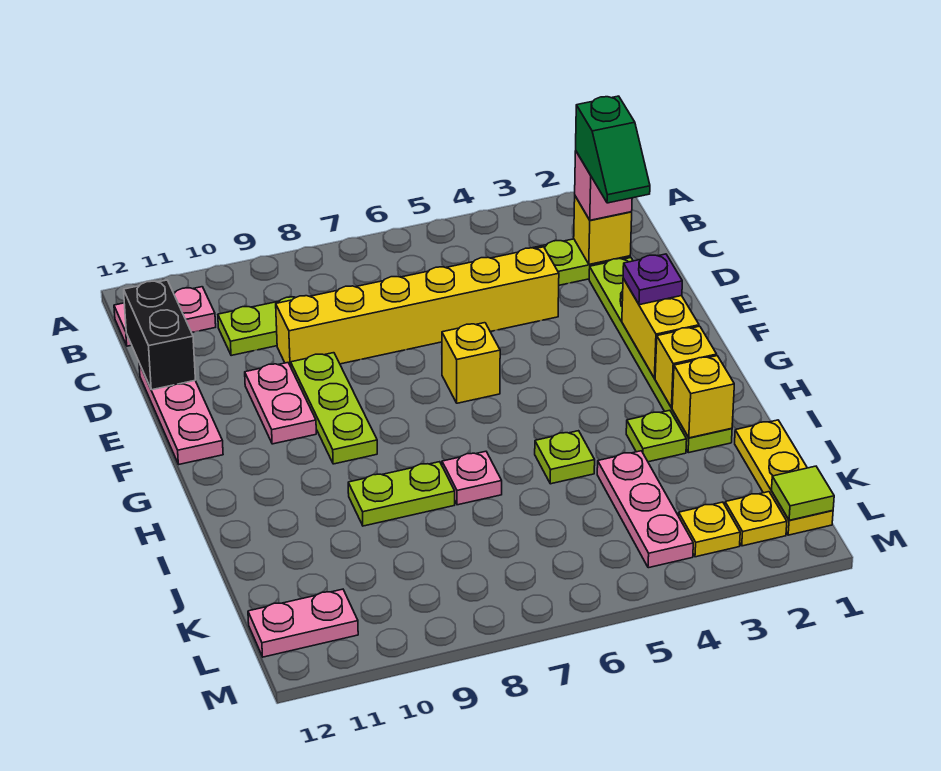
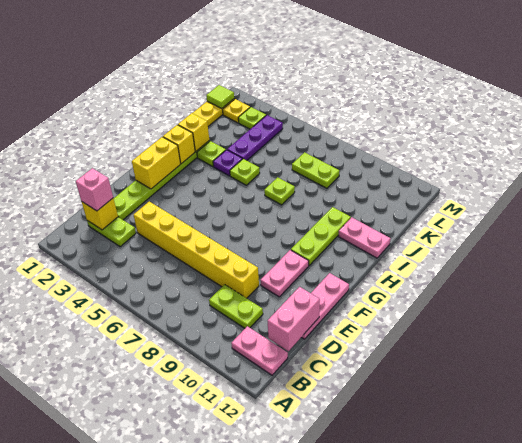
green 1x2 slope [576,96,650,203] -> none
black 1x2 brick [124,280,195,390] -> pink 1x2 brick [268,287,320,351]
lime 1x3 plate [291,353,377,464] -> lime 1x3 plate moved to [291,207,351,265]
purple 1x1 plate [623,254,682,305] -> purple 1x1 plate moved to [213,150,242,176]
yellow 1x1 brick [442,323,500,403] -> none
pink 1x1 plate [442,451,502,505] -> lime 1x1 plate [264,177,295,205]
lime 1x2 plate [348,462,455,526] -> lime 1x2 plate moved to [292,152,339,188]
pink 1x3 plate [597,451,693,568] -> purple 1x3 plate [227,115,283,160]
yellow 1x1 plate [679,502,740,557] -> lime 1x1 plate [238,107,266,129]
pink 1x2 plate [248,589,358,657] -> pink 1x2 plate moved to [338,217,390,258]

